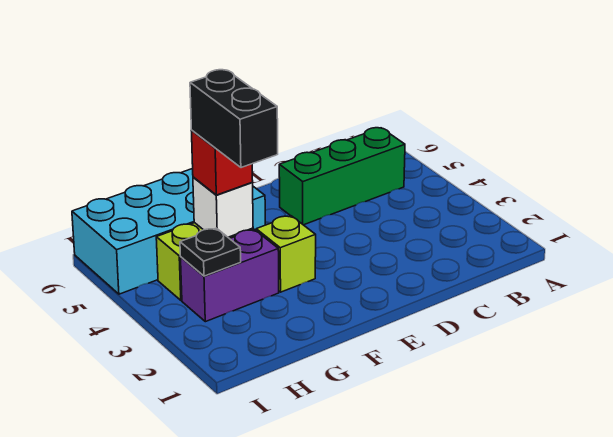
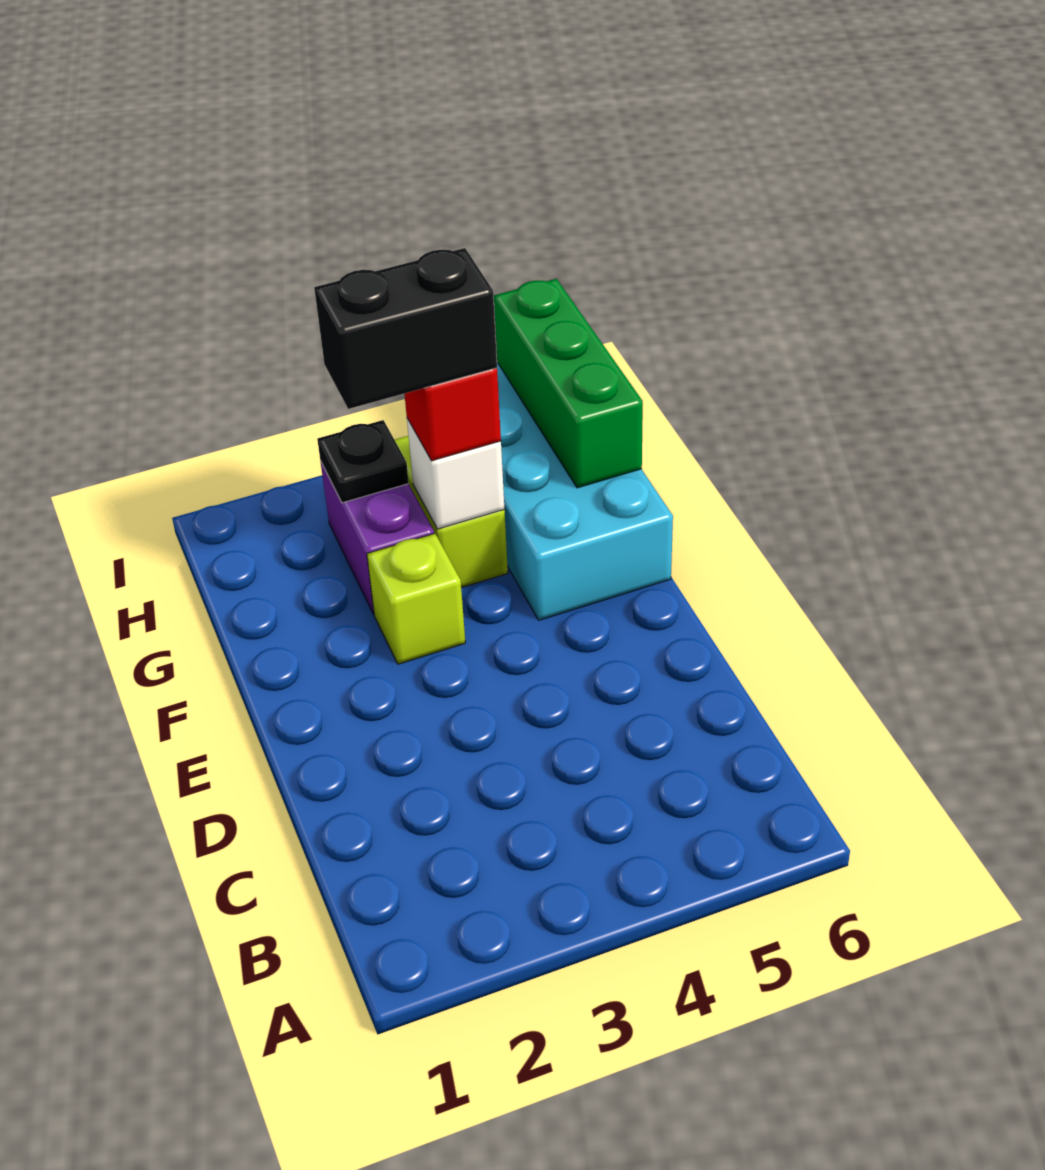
green 1x3 brick [279,128,405,225] -> green 1x3 brick moved to [494,279,643,488]

